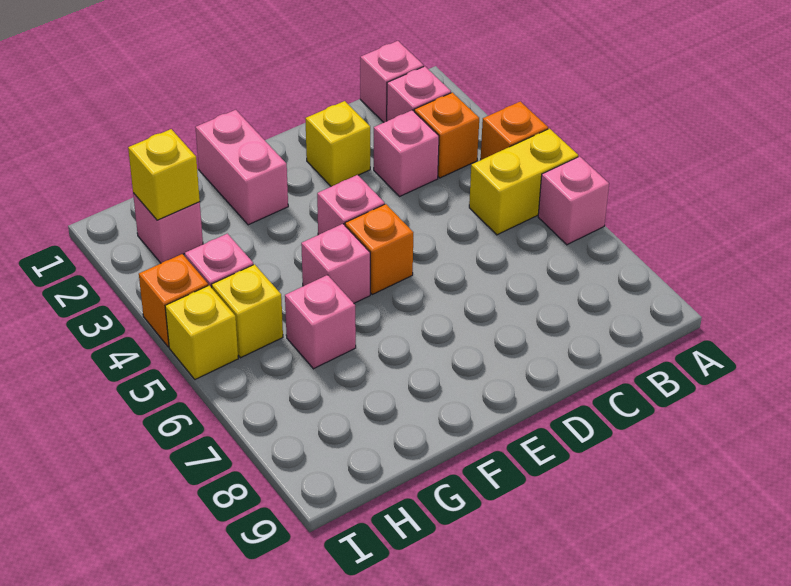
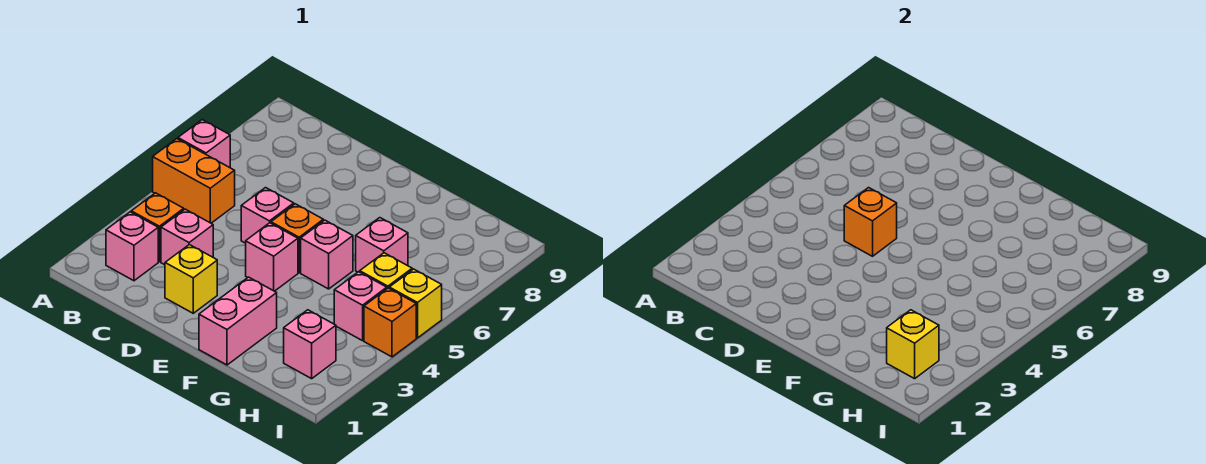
orange 1x1 brick [481,101,548,160] -> orange 1x1 brick moved to [844,188,897,256]
yellow 1x2 brick [469,129,578,235] -> orange 1x2 brick [153,139,235,223]
pink 1x1 brick [360,41,424,122] -> pink 1x1 brick moved to [241,188,294,243]

